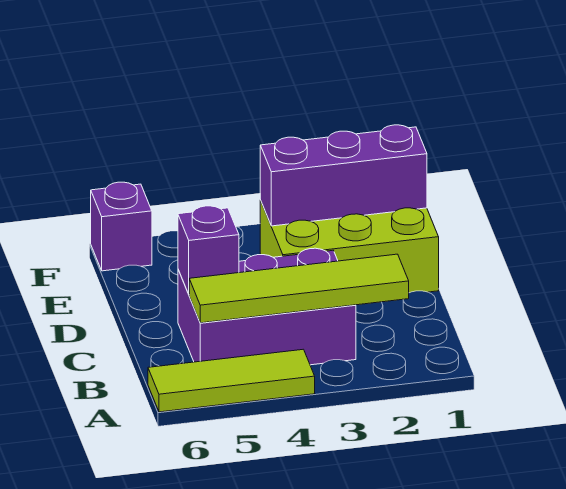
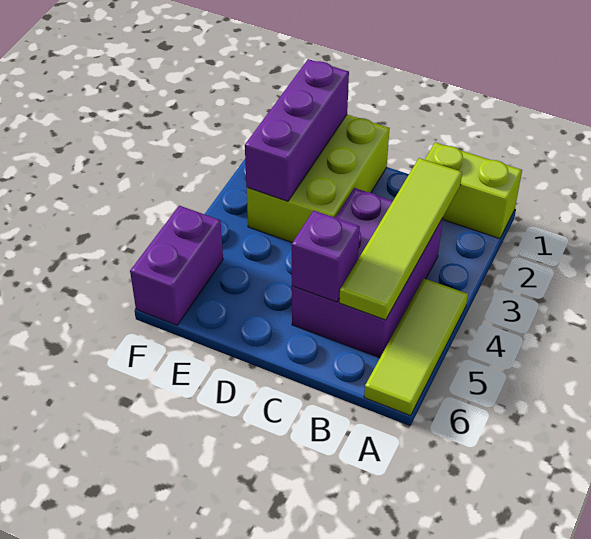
none -> lime 1x2 brick [425,142,522,239]
purple 1x1 brick [91,182,152,271] -> purple 1x2 brick [130,206,223,325]

